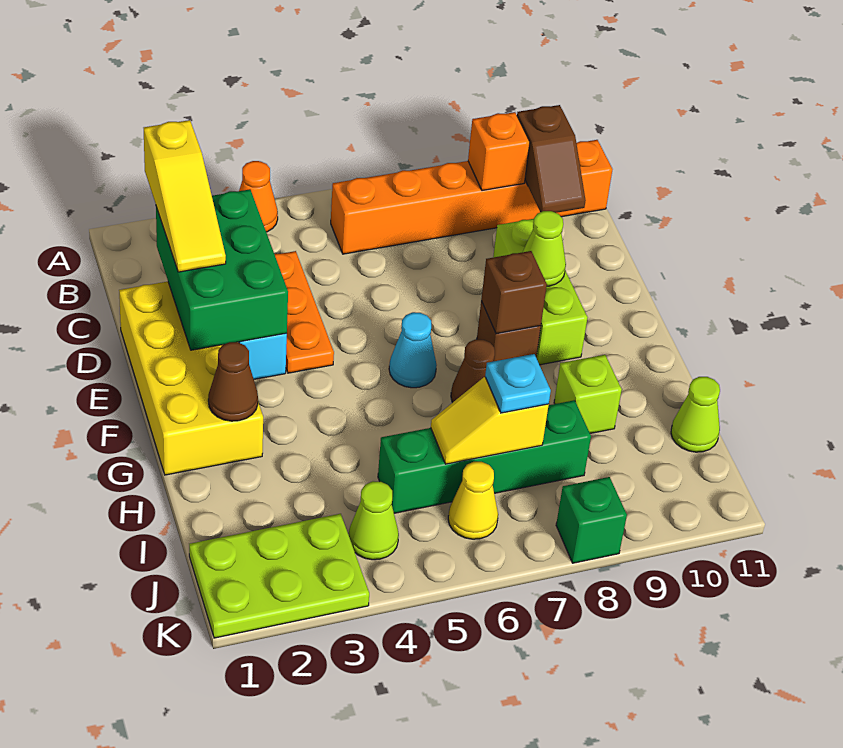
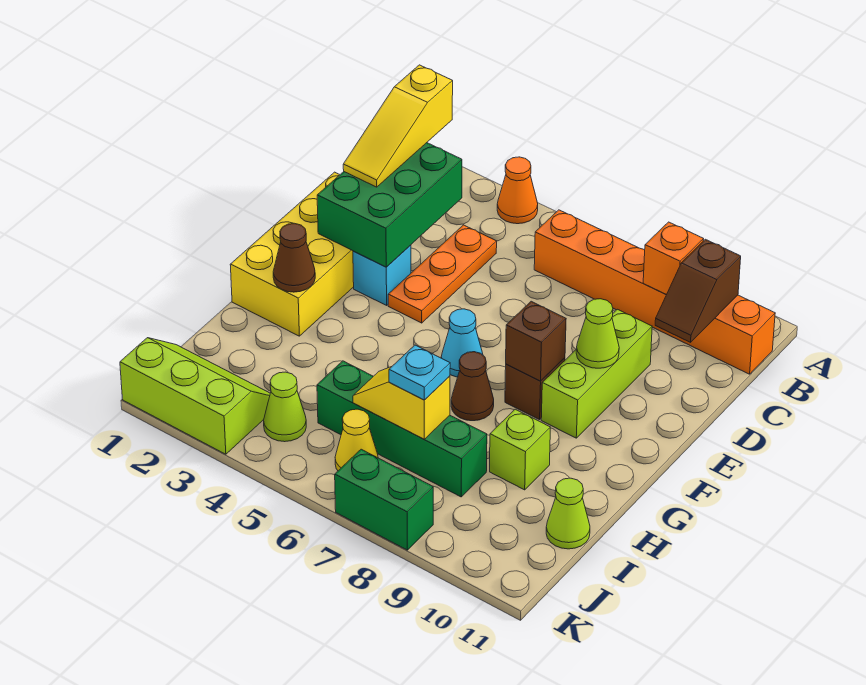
lime 2x3 plate [189,514,369,638] -> lime 2x3 slope [120,338,270,454]
green 1x1 brick [556,477,627,563] -> green 1x2 brick [335,449,433,550]

